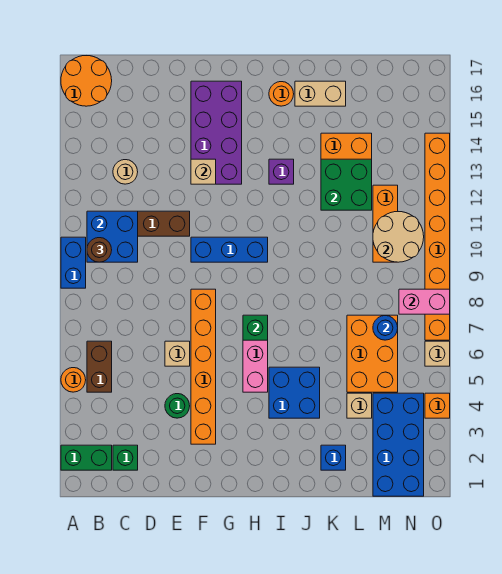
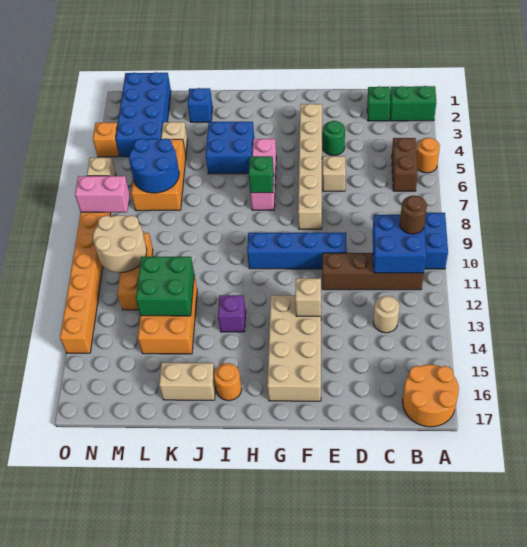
orange 1x6 brick [191,289,216,444] -> tan 1x6 brick [298,104,322,229]
blue 1x3 brick [191,237,268,262] -> blue 1x4 brick [247,233,347,269]
purple 2x4 brick [191,81,242,184] -> tan 2x4 brick [267,295,321,401]
blue 1x1 round brick [373,316,398,340] -> blue 2x2 round brick [129,138,179,193]

